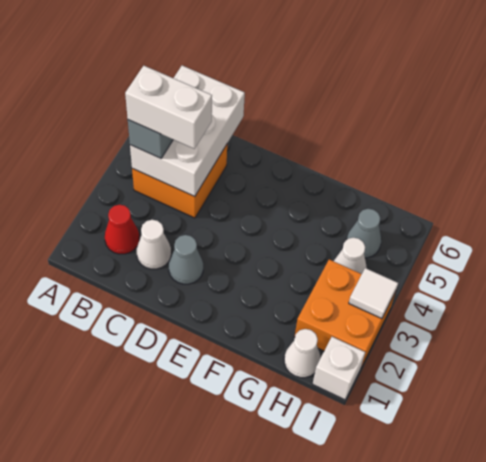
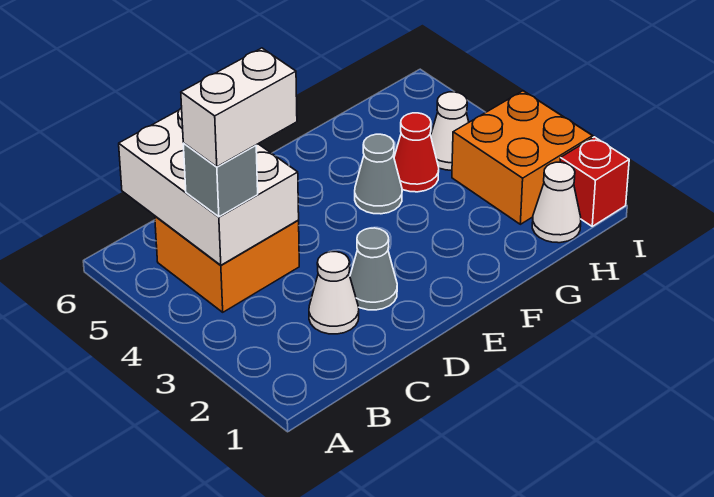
red 1x1 cone [105,205,139,254] -> red 1x1 cone moved to [394,113,439,192]
grey 1x1 cone [347,209,381,258] -> grey 1x1 cone moved to [355,134,402,214]
white 1x1 brick [313,337,366,400] -> red 1x1 brick [560,137,629,226]
white 1x1 tile [349,268,398,319] -> none

